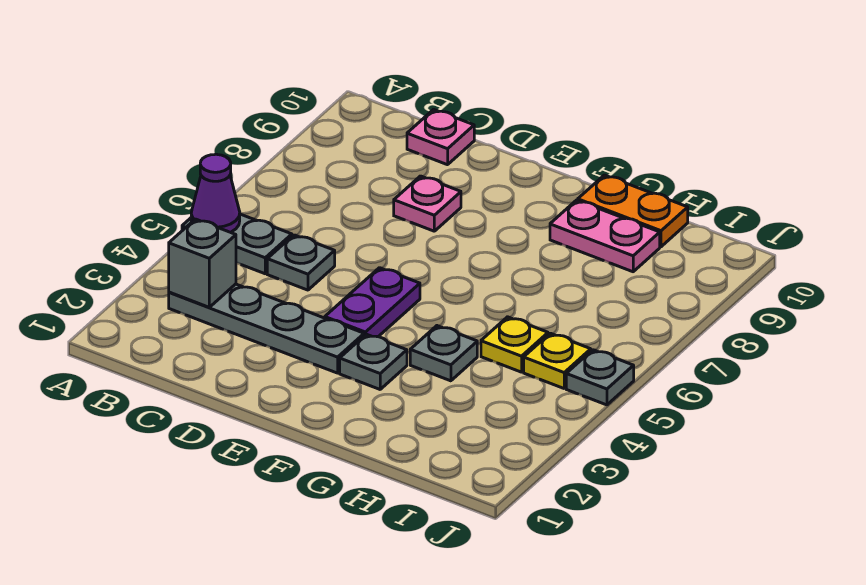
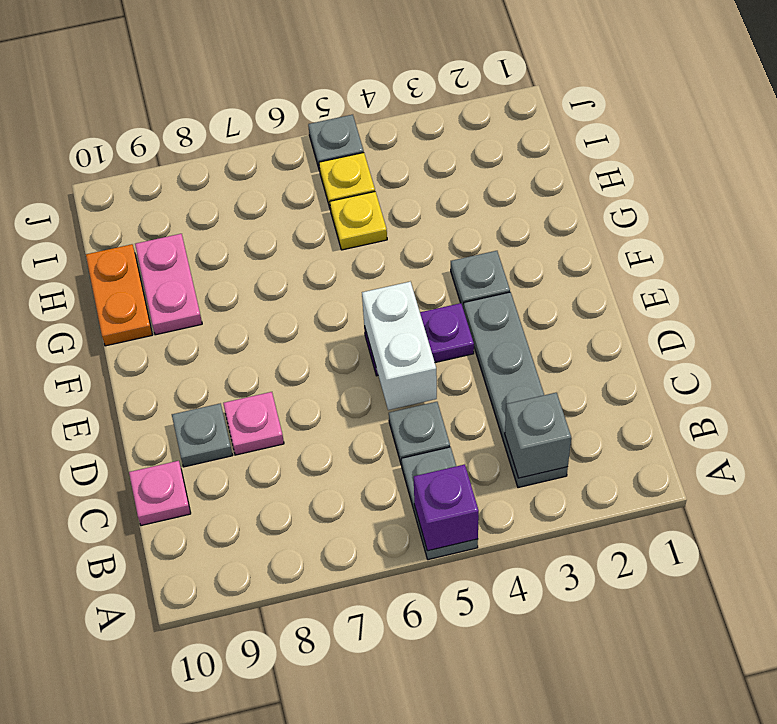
purple 1x1 cone [191,154,240,232] -> purple 1x1 brick [414,464,479,551]
none -> white 1x2 brick [362,282,437,410]
grey 1x1 plate [410,326,477,381] -> grey 1x1 plate moved to [172,403,233,467]

